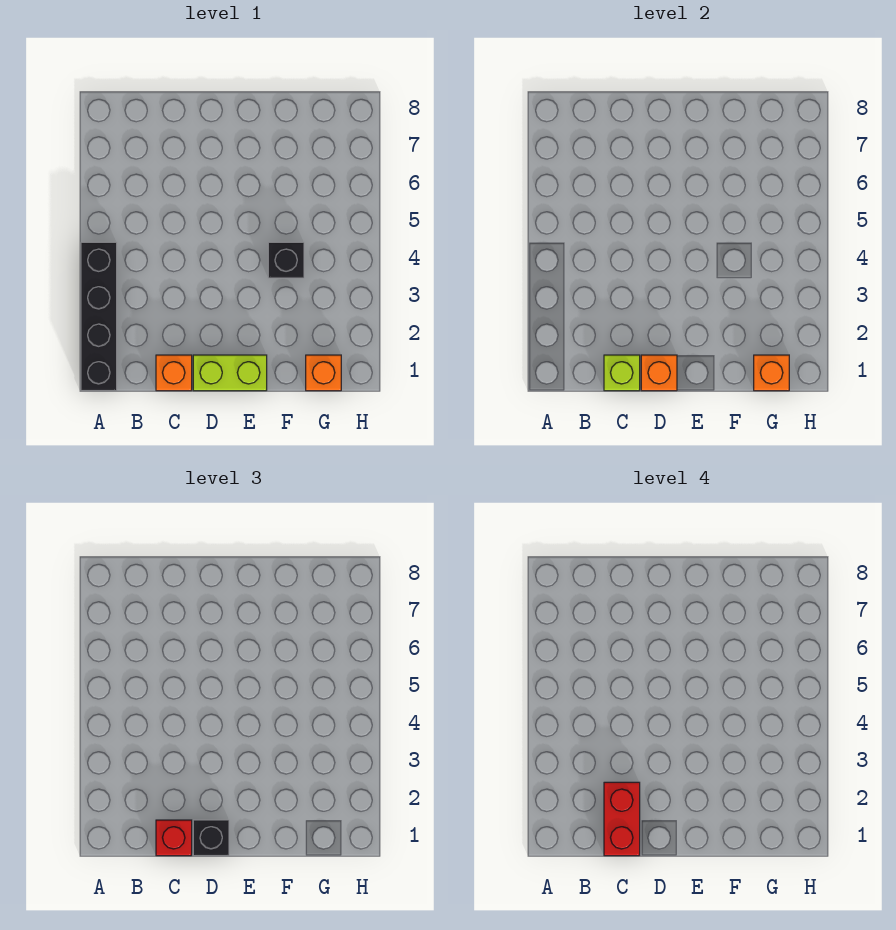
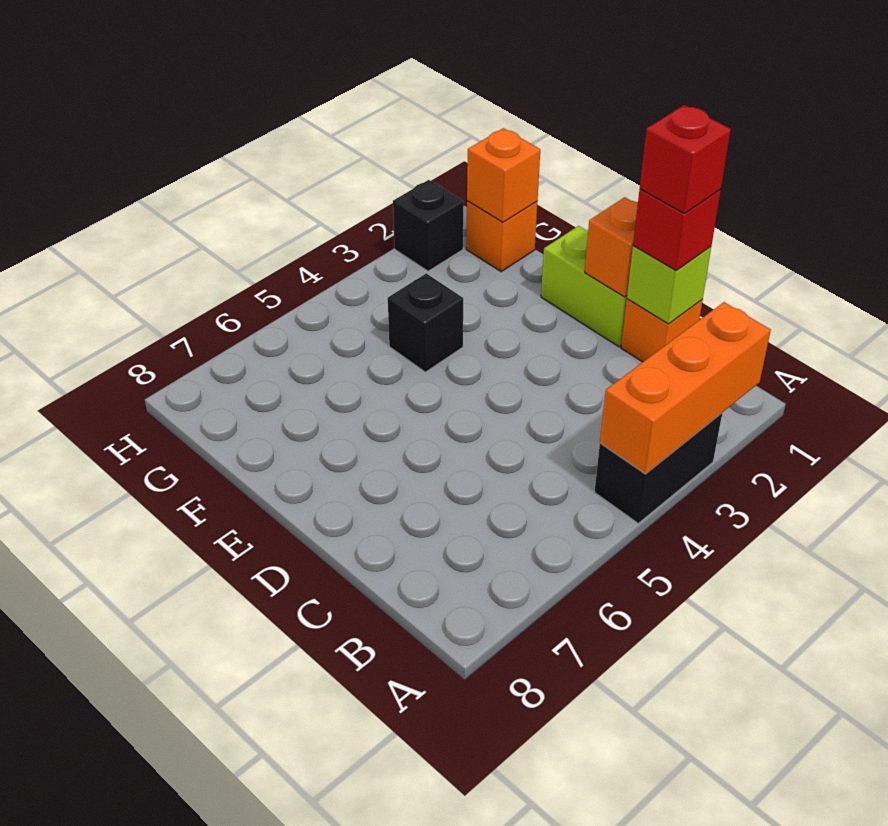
black 1x4 brick [81,242,117,391] -> black 1x2 brick [595,413,722,523]
none -> orange 1x3 brick [600,302,771,474]
red 1x2 brick [604,782,640,856] -> red 1x1 brick [640,105,731,214]
black 1x1 brick [193,820,229,856] -> black 1x1 brick moved to [393,180,463,271]

